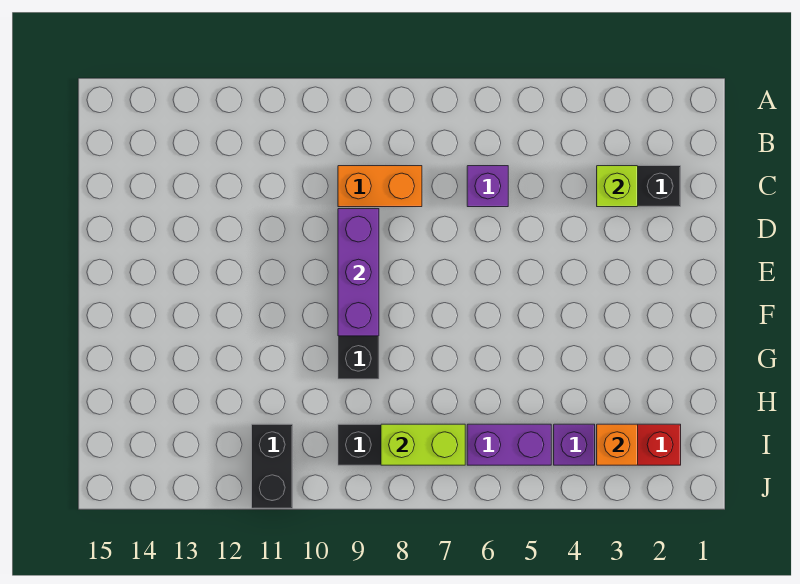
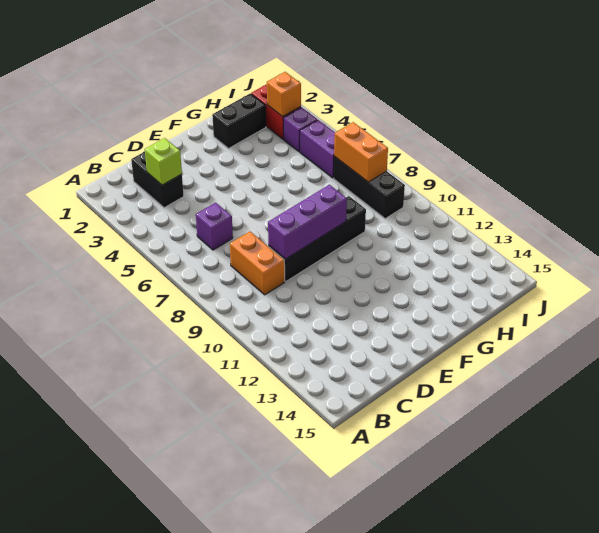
lime 1x2 brick [381,424,465,465] -> orange 1x2 brick [334,122,388,182]
black 1x2 brick [252,424,293,508] -> black 1x2 brick moved to [212,94,266,148]

